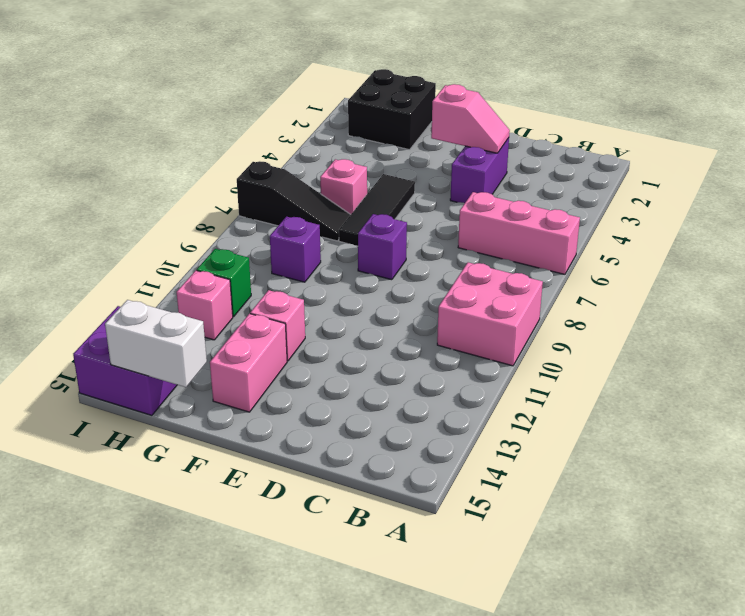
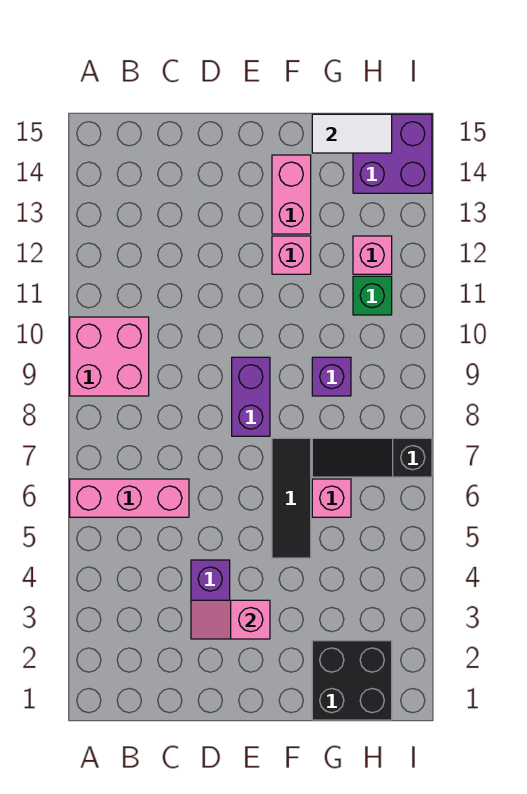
purple 1x1 brick [358,214,407,280] -> purple 1x2 brick [232,357,270,436]
white 1x2 brick [105,300,207,387] -> white 1x2 tile [312,114,392,153]

